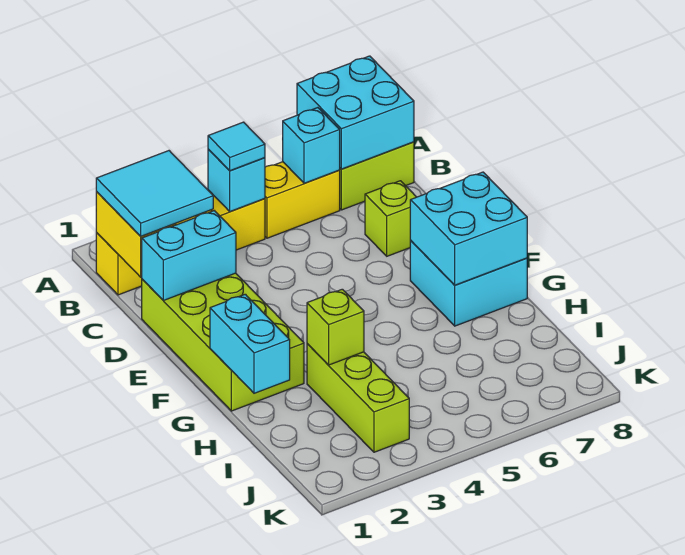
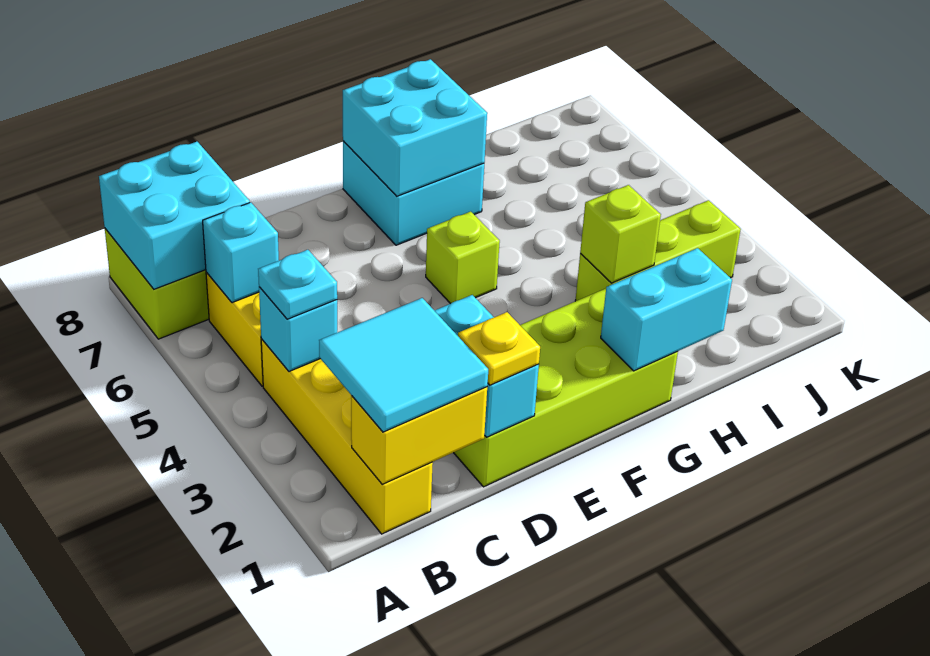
cyan 1x1 tile [208,122,265,171] -> cyan 1x1 plate [258,250,337,319]
none -> yellow 1x1 plate [458,312,540,385]
lime 1x1 brick [365,181,416,256] -> lime 1x1 brick moved to [426,212,500,304]

